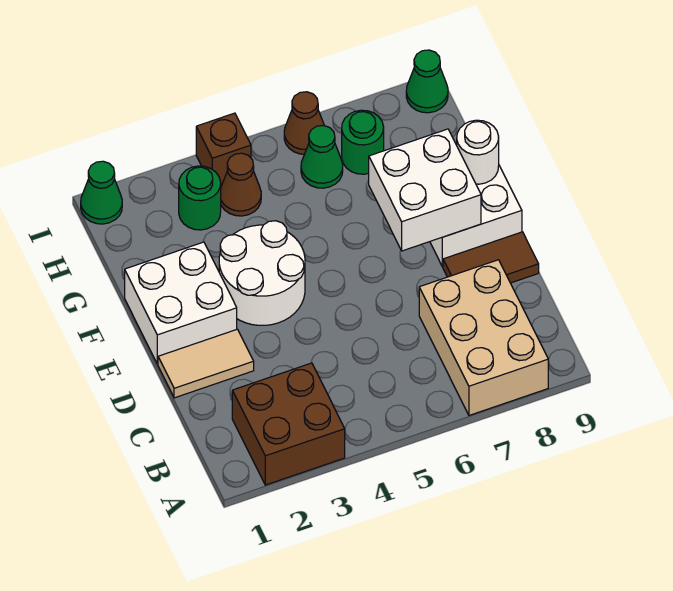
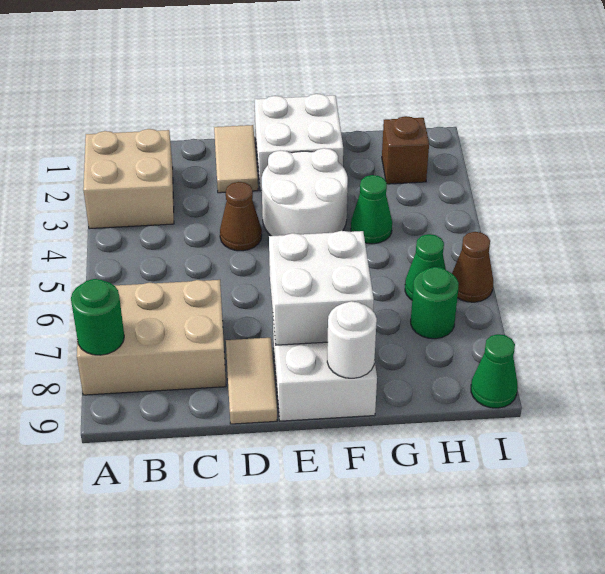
brown 2x2 brick [232,363,345,485] -> tan 2x2 brick [83,129,174,229]
brown 1x2 tile [443,232,539,283] -> tan 1x2 tile [226,338,277,424]
green 1x1 round brick [179,166,221,230] -> green 1x1 round brick moved to [71,279,124,355]
brown 1x1 cone [221,153,261,216] -> brown 1x1 cone moved to [220,182,262,251]
green 1x1 cone [81,161,122,224] -> green 1x1 cone moved to [351,175,392,244]
brown 1x1 brick [196,113,251,185] -> brown 1x1 brick moved to [382,116,429,184]

